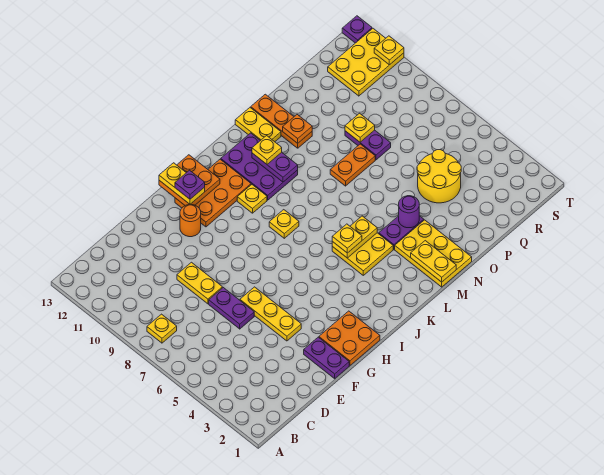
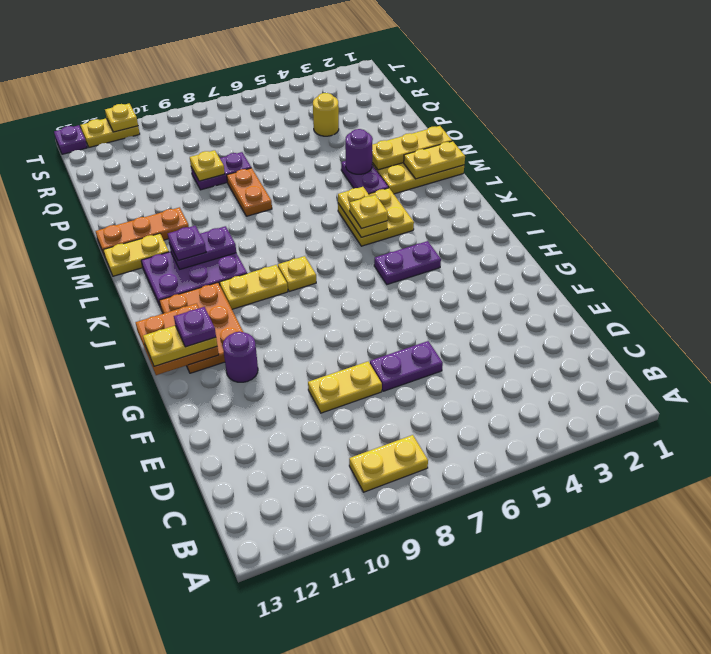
yellow 1x1 plate [147,314,177,343] -> yellow 1x2 plate [349,435,428,492]
purple 1x2 plate [304,337,349,379] -> purple 1x2 plate moved to [374,241,441,284]
yellow 1x3 plate [240,287,301,341] -> yellow 1x3 plate moved to [372,126,452,170]
orange 2x2 plate [319,311,380,365] -> none
orange 1x1 round brick [180,205,201,237] -> purple 1x1 round brick [223,332,258,382]
yellow 1x1 plate [237,185,267,213] -> yellow 1x2 plate [220,265,288,309]
yellow 1x1 plate [252,136,282,164] -> purple 1x1 plate [168,226,206,261]
orange 1x1 plate [283,115,312,143] -> none
yellow 2x2 round brick [417,150,461,203] -> yellow 1x1 round brick [313,93,339,136]
yellow 2x3 plate [328,29,404,96] -> yellow 1x2 plate [81,118,140,147]

